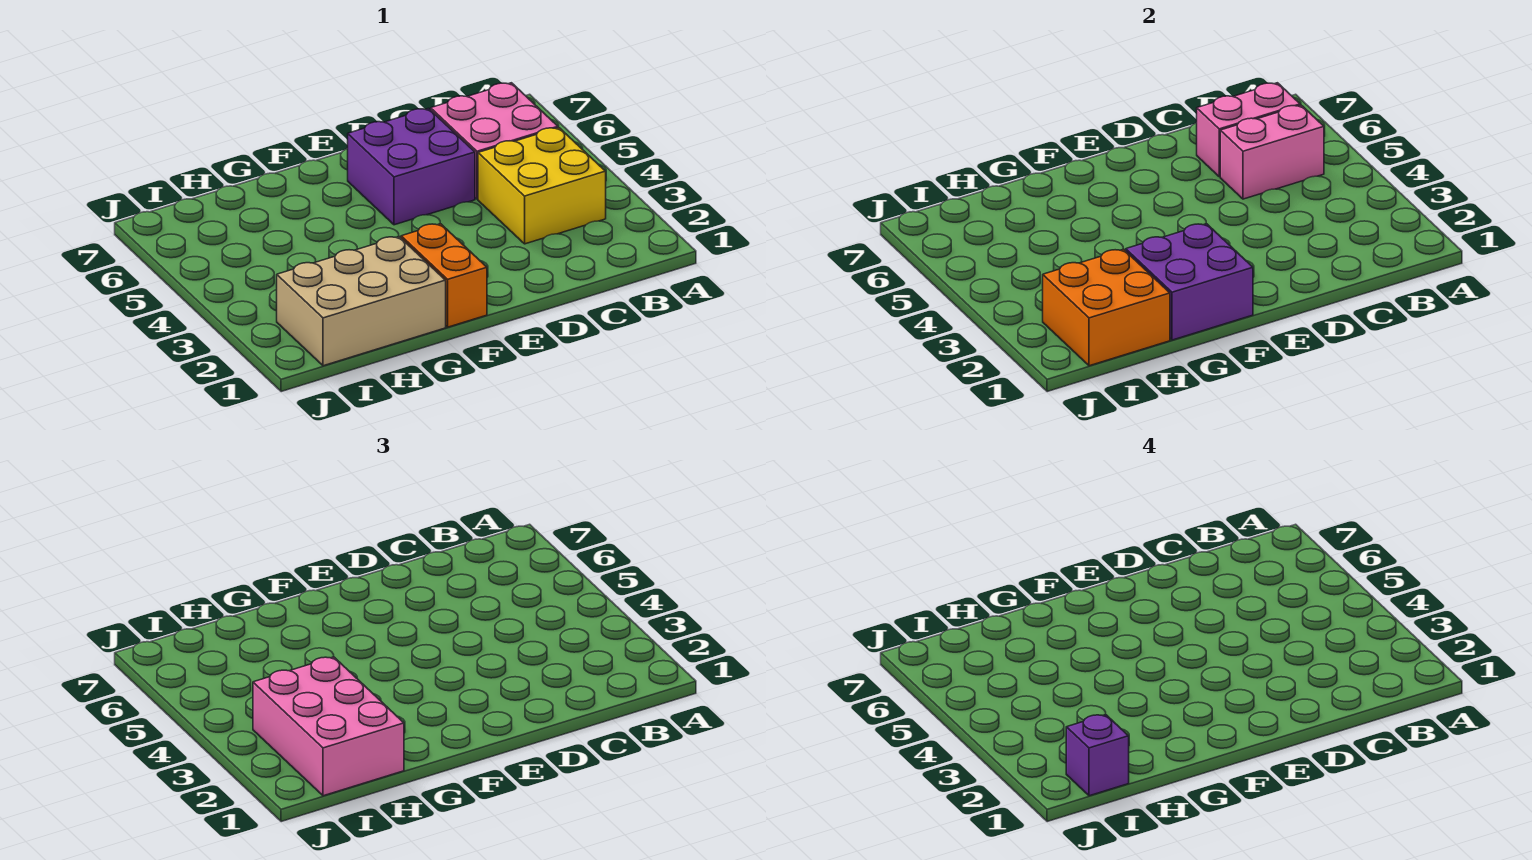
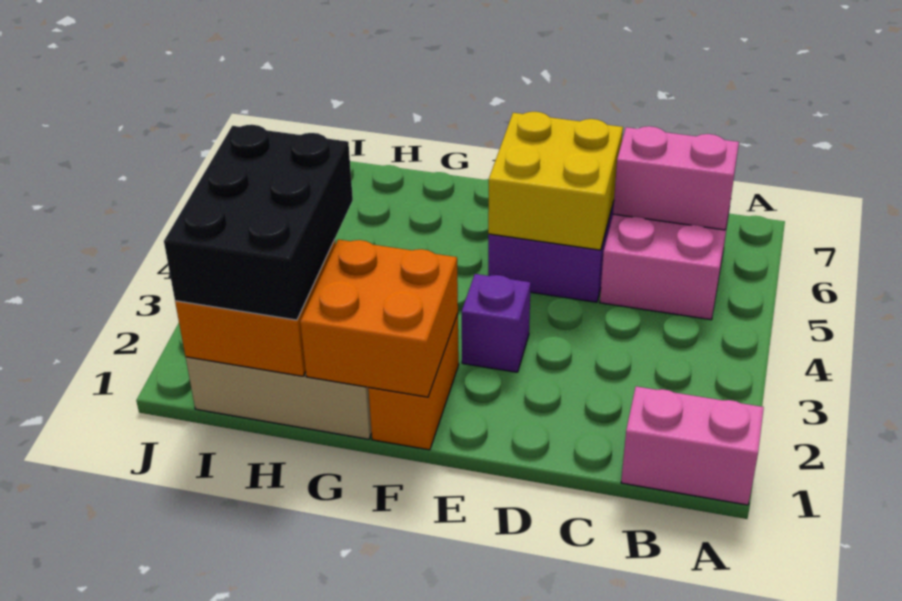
yellow 2x2 brick [478,128,606,244] -> yellow 2x2 brick moved to [488,112,623,250]
pink 1x2 brick [1220,105,1324,199] -> pink 1x2 brick moved to [621,386,764,505]
purple 2x2 brick [1126,224,1253,340] -> orange 2x2 brick [300,239,458,397]
pink 2x3 brick [253,657,404,796] -> black 2x3 brick [164,125,353,320]
purple 1x1 brick [1066,715,1129,796] -> purple 1x1 brick moved to [462,274,531,372]

